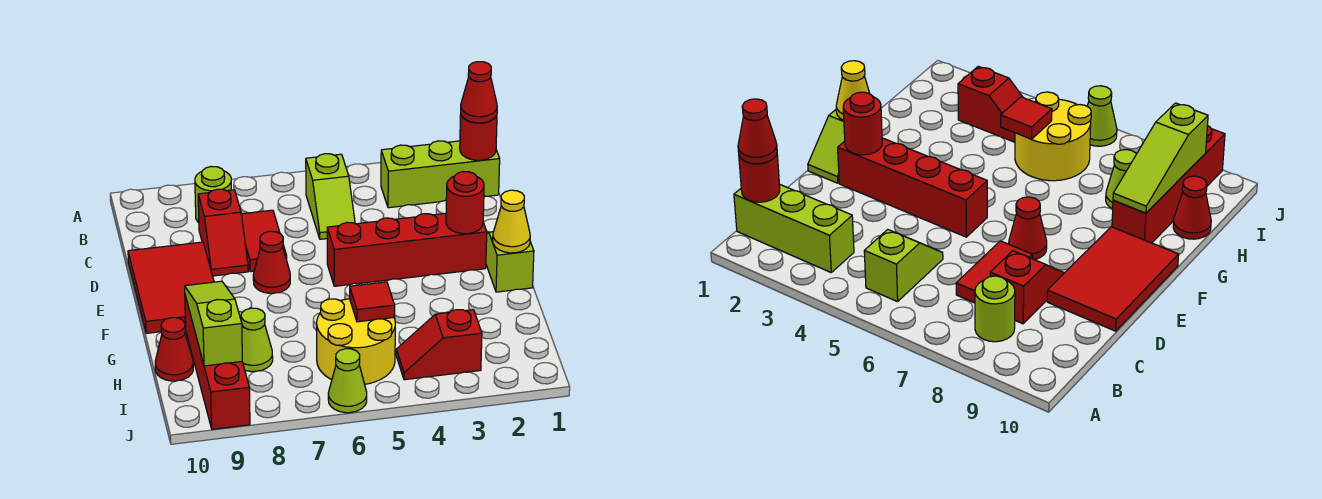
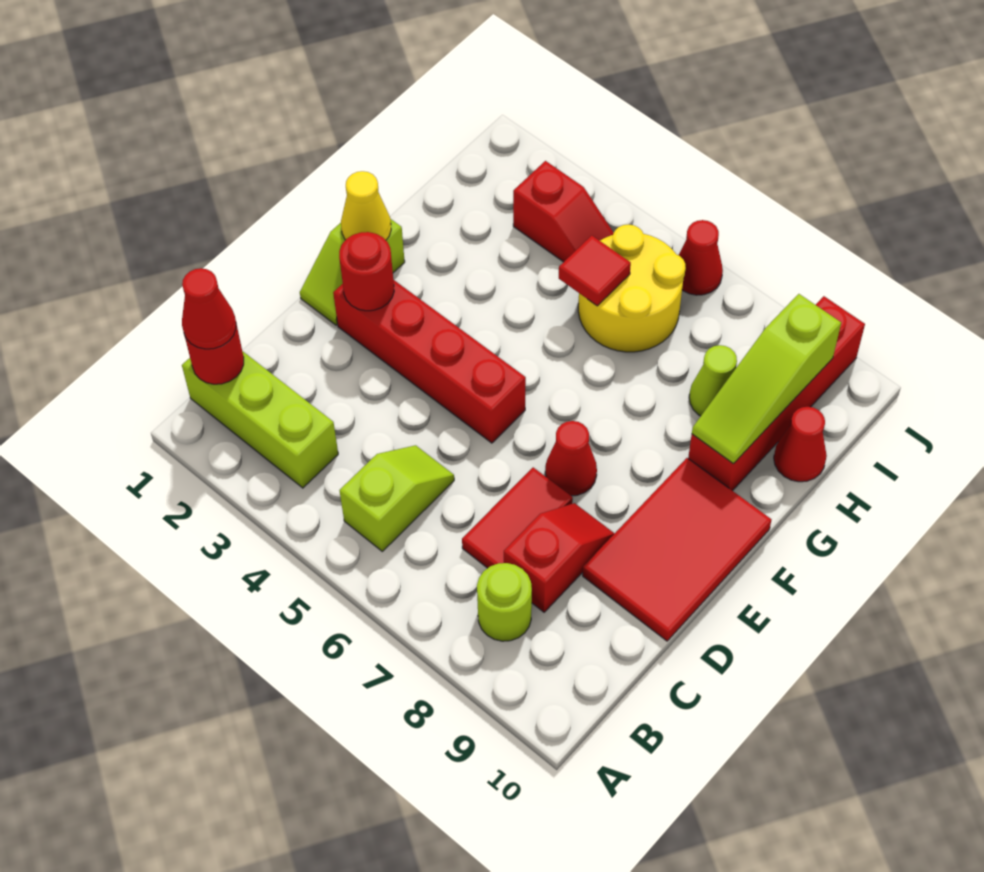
lime 1x1 cone [328,349,367,413] -> red 1x1 cone [679,220,723,295]

